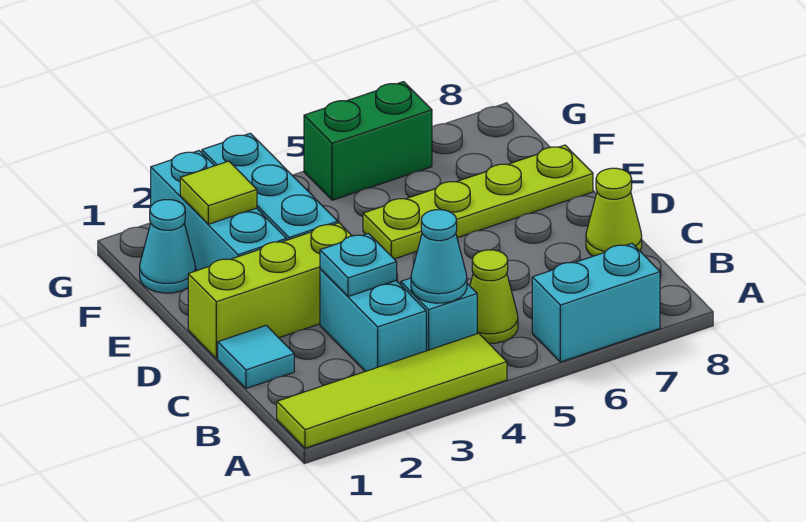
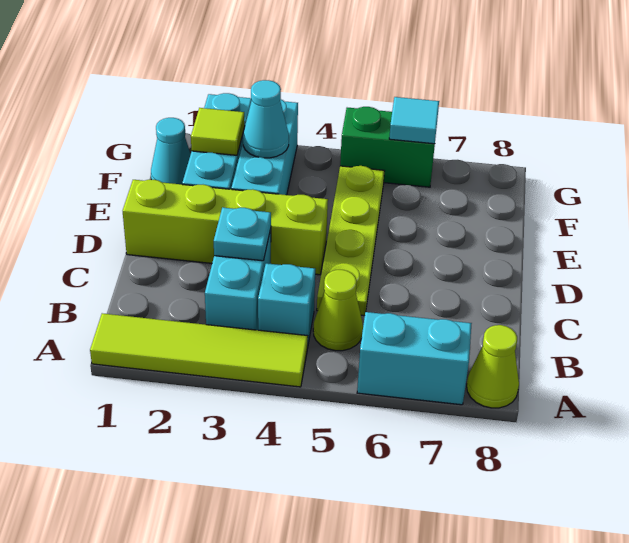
cyan 1x1 cone [411,210,467,303] -> cyan 1x1 cone moved to [243,80,289,158]
cyan 1x1 tile [218,325,294,388] -> cyan 1x1 tile moved to [389,97,439,144]
lime 1x1 cone [586,168,642,256] -> lime 1x1 cone moved to [467,325,519,408]
lime 1x3 brick [188,223,352,359] -> lime 1x4 brick [123,180,328,275]
lime 1x4 plate [363,145,593,259] -> lime 1x4 plate turned to [317,166,384,316]

